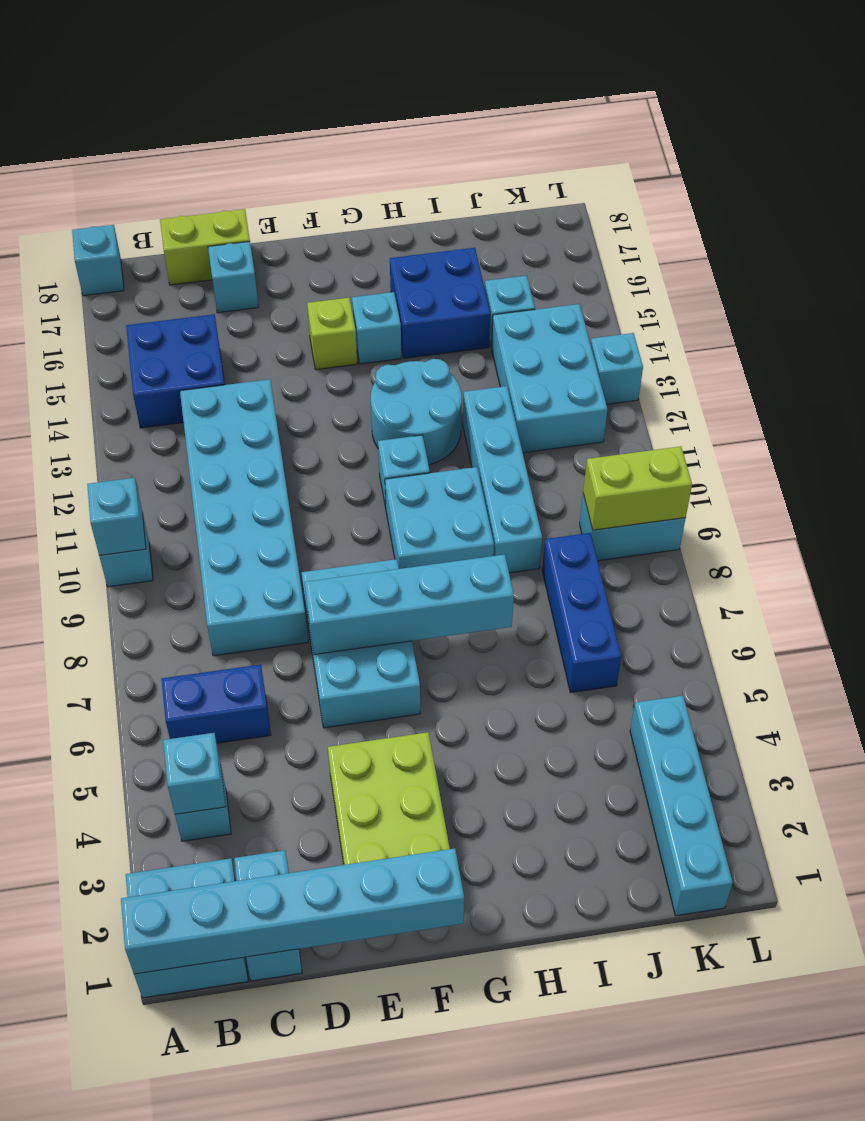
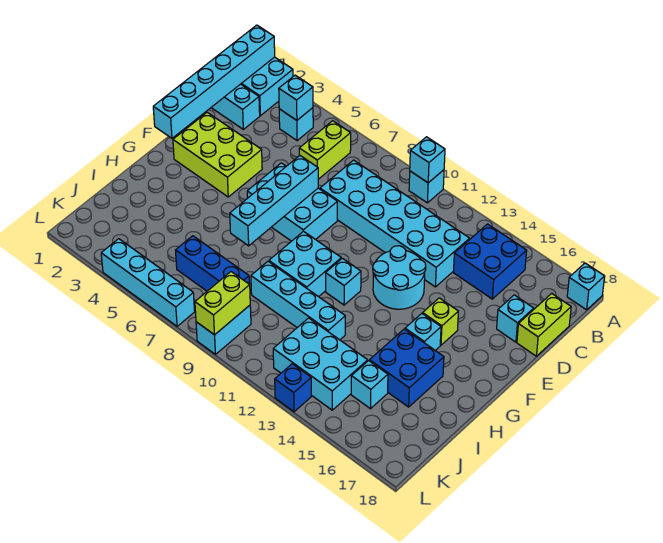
blue 1x2 brick [161,665,271,743] -> lime 1x2 brick [299,121,351,179]
cyan 2x2 round brick [371,359,462,465] -> cyan 2x2 round brick moved to [373,246,426,309]
cyan 1x4 brick [630,696,733,916] -> cyan 1x4 brick moved to [101,239,195,326]
cyan 1x1 brick [591,333,643,404] -> blue 1x1 brick [275,364,311,412]

